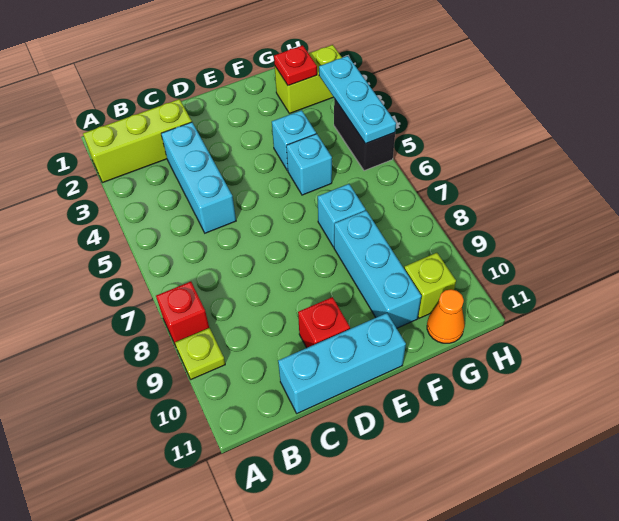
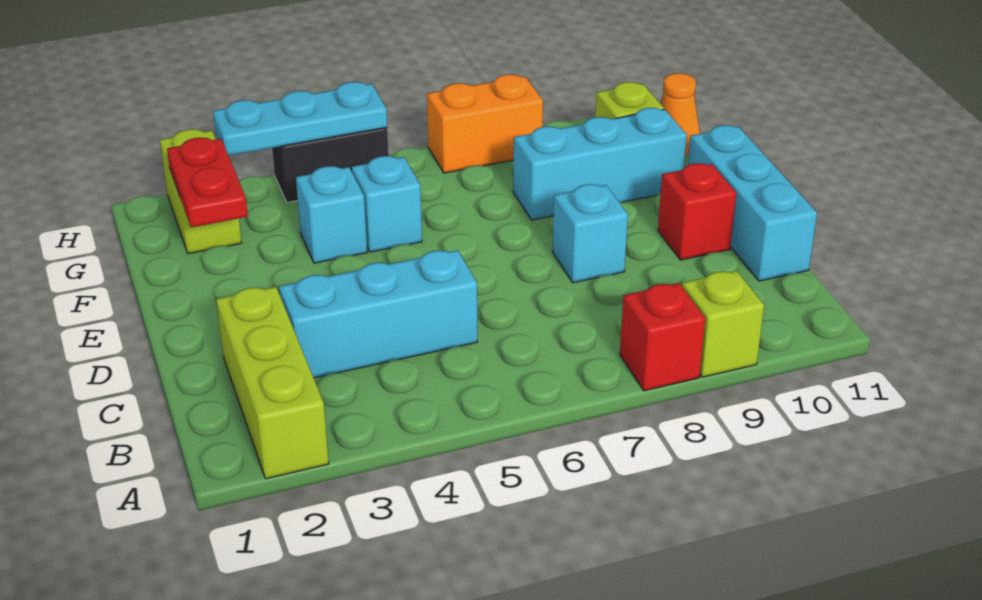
lime 1x1 plate [175,328,225,379] -> lime 1x1 brick [682,271,764,377]
cyan 1x1 brick [318,184,365,247] -> cyan 1x1 brick moved to [553,184,628,283]
red 1x1 plate [274,45,317,86] -> red 1x2 plate [167,138,248,227]
none -> orange 1x2 brick [427,74,543,173]

